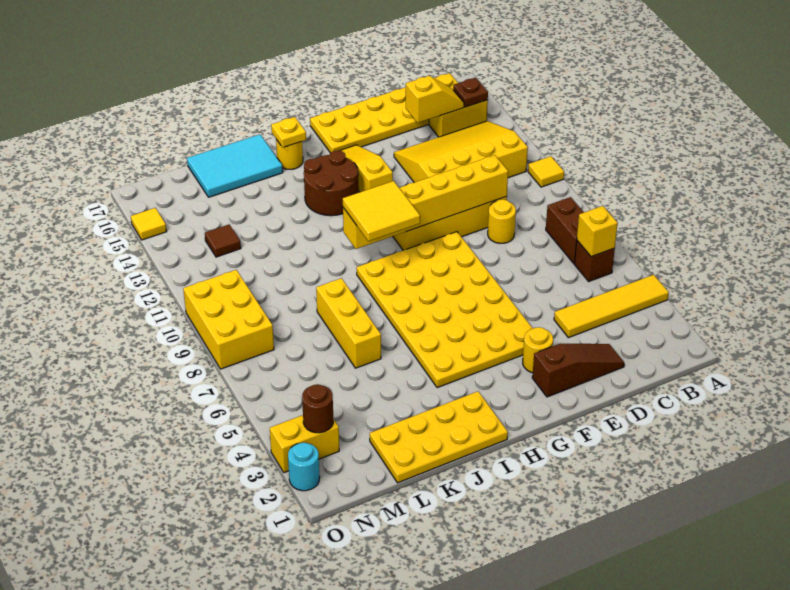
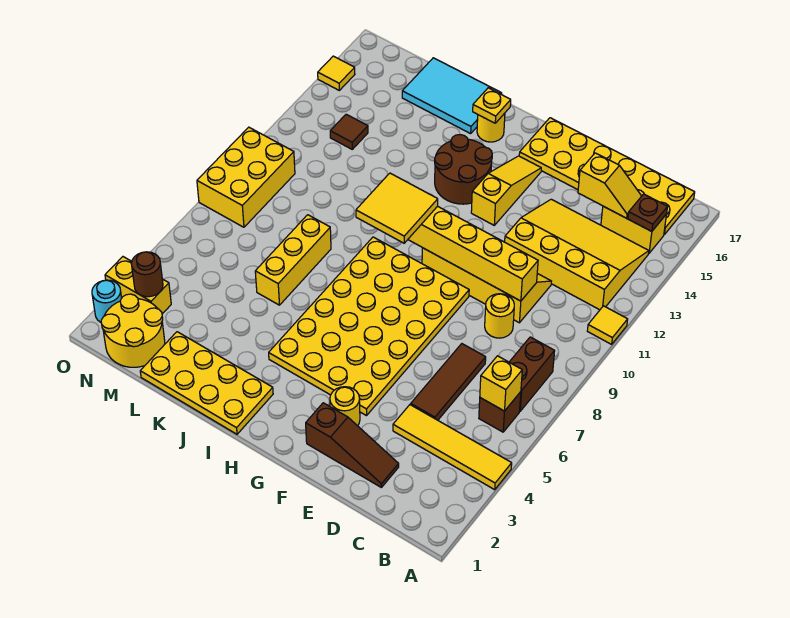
none -> brown 1x3 tile [411,344,486,420]
none -> yellow 2x2 round brick [101,294,165,367]

